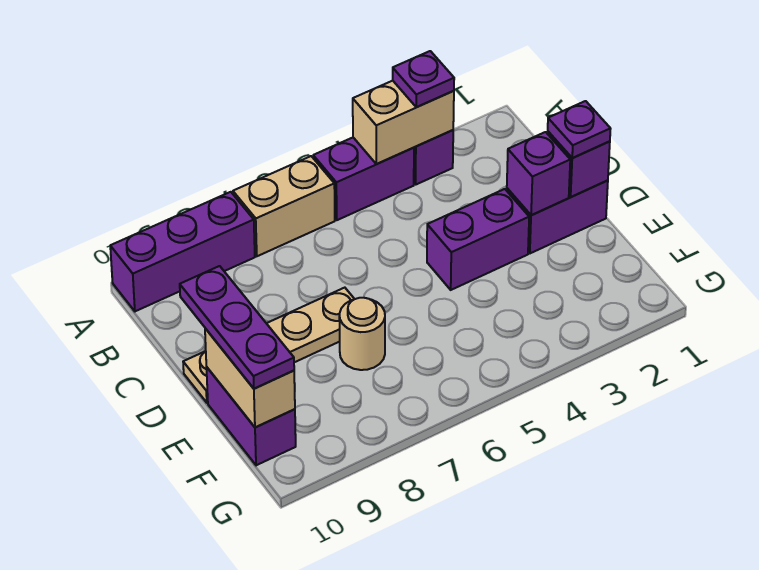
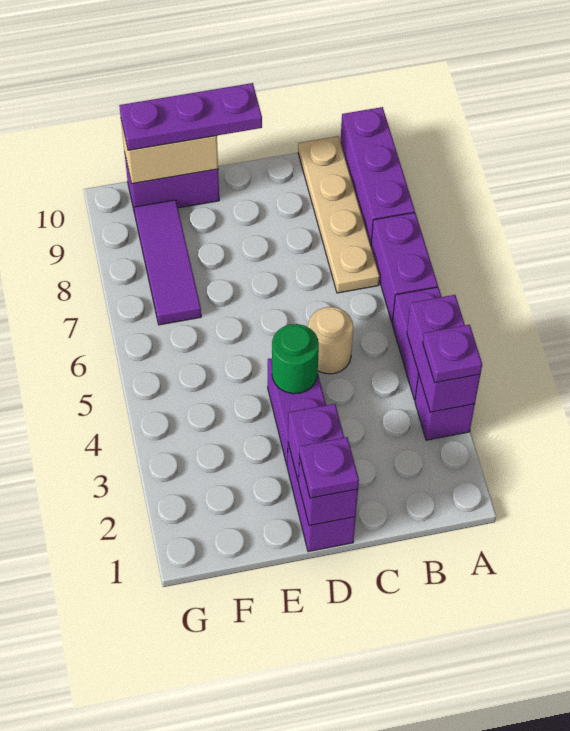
tan 1x2 brick [353,81,454,164] -> purple 1x2 brick [407,295,480,412]
tan 1x2 brick [233,156,335,256] -> purple 1x2 brick [371,213,438,322]
none -> green 1x1 round brick [272,324,319,394]
tan 1x4 plate [183,288,354,403] -> tan 1x4 plate moved to [298,136,380,293]
tan 1x1 round brick [339,298,385,370] -> tan 1x1 round brick moved to [308,307,353,374]
none -> purple 1x3 tile [134,200,201,325]

